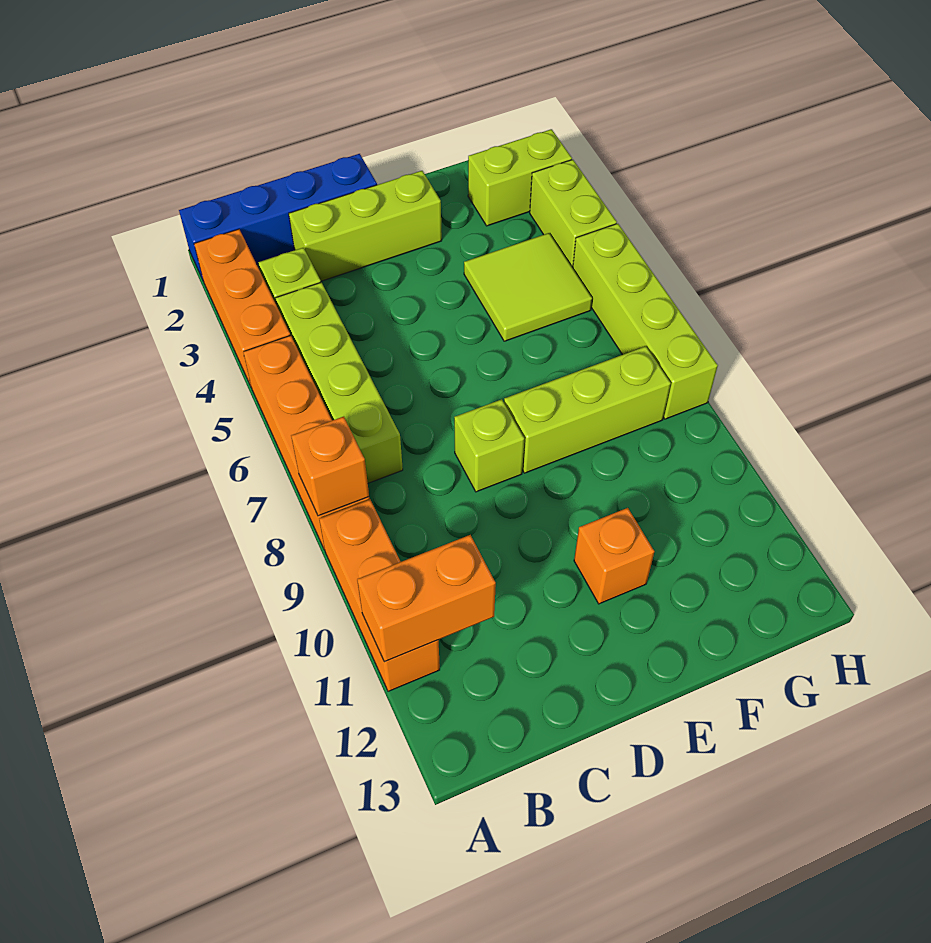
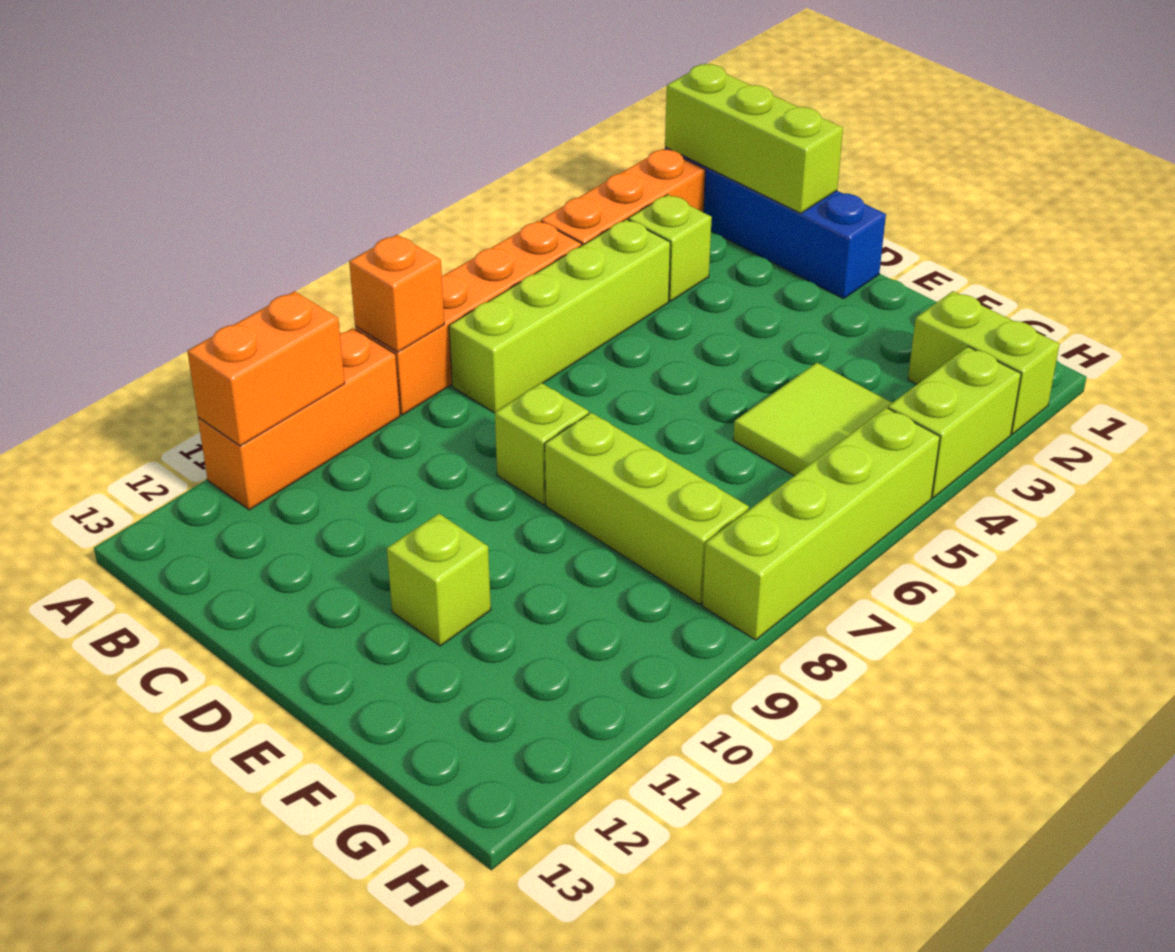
orange 1x2 brick [357,535,496,662] -> orange 1x2 brick turned to [187,291,345,446]
lime 1x3 brick [289,171,442,281] -> lime 1x3 brick moved to [665,64,843,213]
orange 1x1 brick [574,508,654,604] -> lime 1x1 brick [387,514,491,646]

